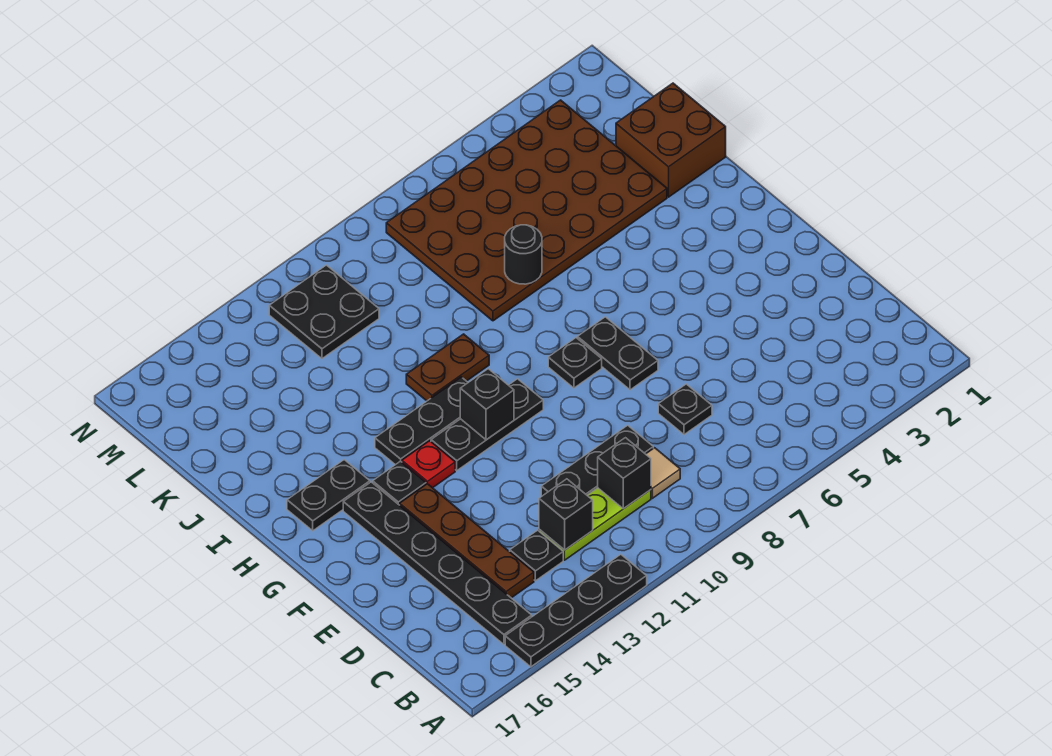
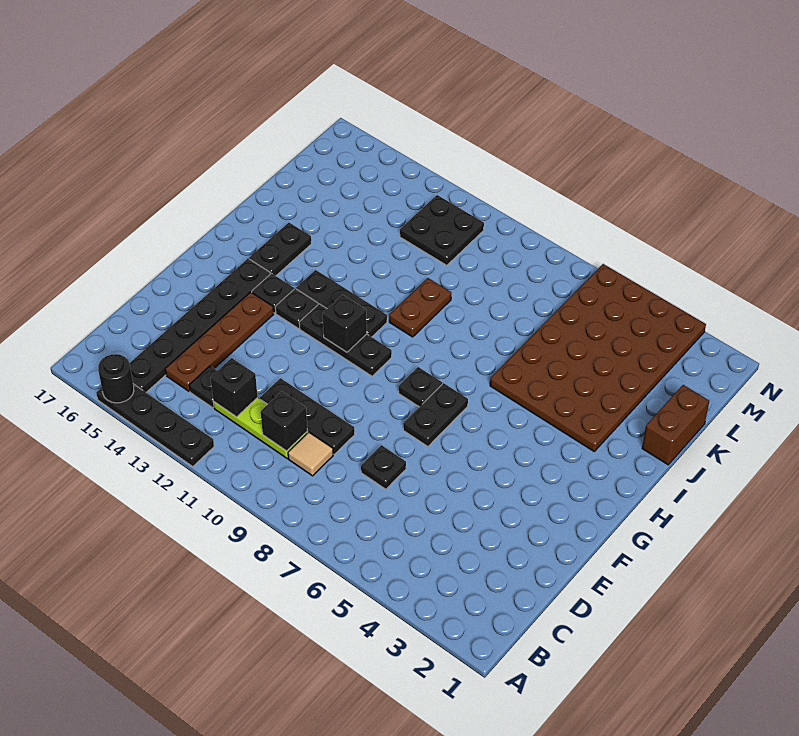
red 1x1 plate [402,441,455,488] -> black 1x1 plate [275,289,318,329]
black 1x2 plate [287,460,370,531] -> black 1x2 plate turned to [249,223,311,276]
brown 1x2 plate [406,334,489,401] -> brown 1x2 plate turned to [389,278,451,337]
brown 2x2 brick [616,83,726,197] -> brown 1x2 brick [642,385,709,465]
brown 4x6 plate [386,100,667,321] -> brown 4x6 plate turned to [490,264,706,451]
black 1x1 round brick [505,225,542,284] -> black 1x1 round brick moved to [98,354,134,403]

